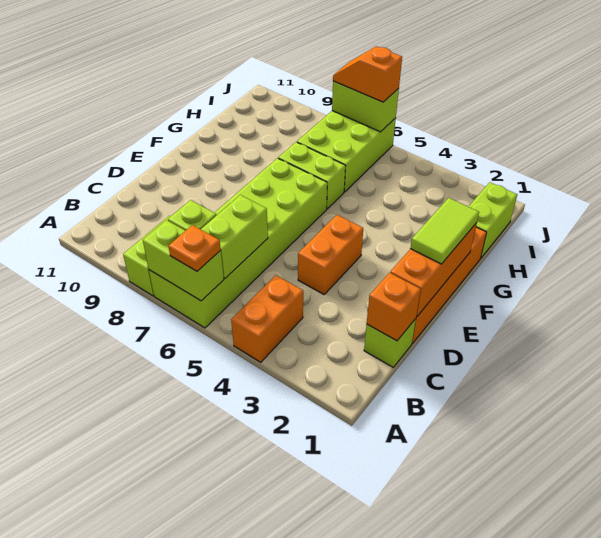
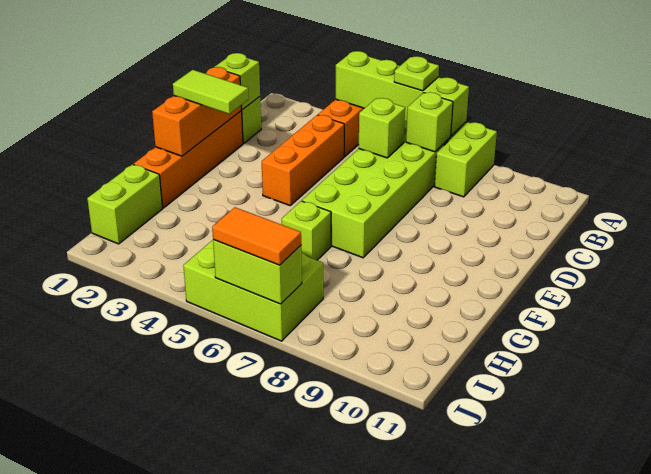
lime 1x2 brick [143,220,224,301] -> lime 1x4 brick [336,51,469,136]
orange 1x1 plate [168,225,221,271] -> lime 1x1 plate [394,56,439,91]
lime 1x2 brick [201,195,268,278] -> lime 1x1 brick [359,98,405,158]
orange 1x1 brick [367,273,421,341] -> lime 1x1 brick [215,53,260,110]
orange 1x2 brick [298,215,363,294] -> orange 1x3 brick [262,115,344,205]
lime 1x2 tile [410,198,479,264] -> lime 1x2 tile turned to [173,70,249,114]
lime 1x2 brick [278,142,345,209] -> lime 1x1 brick [282,201,331,260]
lime 2x3 brick [297,111,396,192] -> lime 2x3 brick turned to [183,240,323,341]
orange 1x2 slope [333,46,402,102] -> orange 1x2 tile [212,207,301,265]

